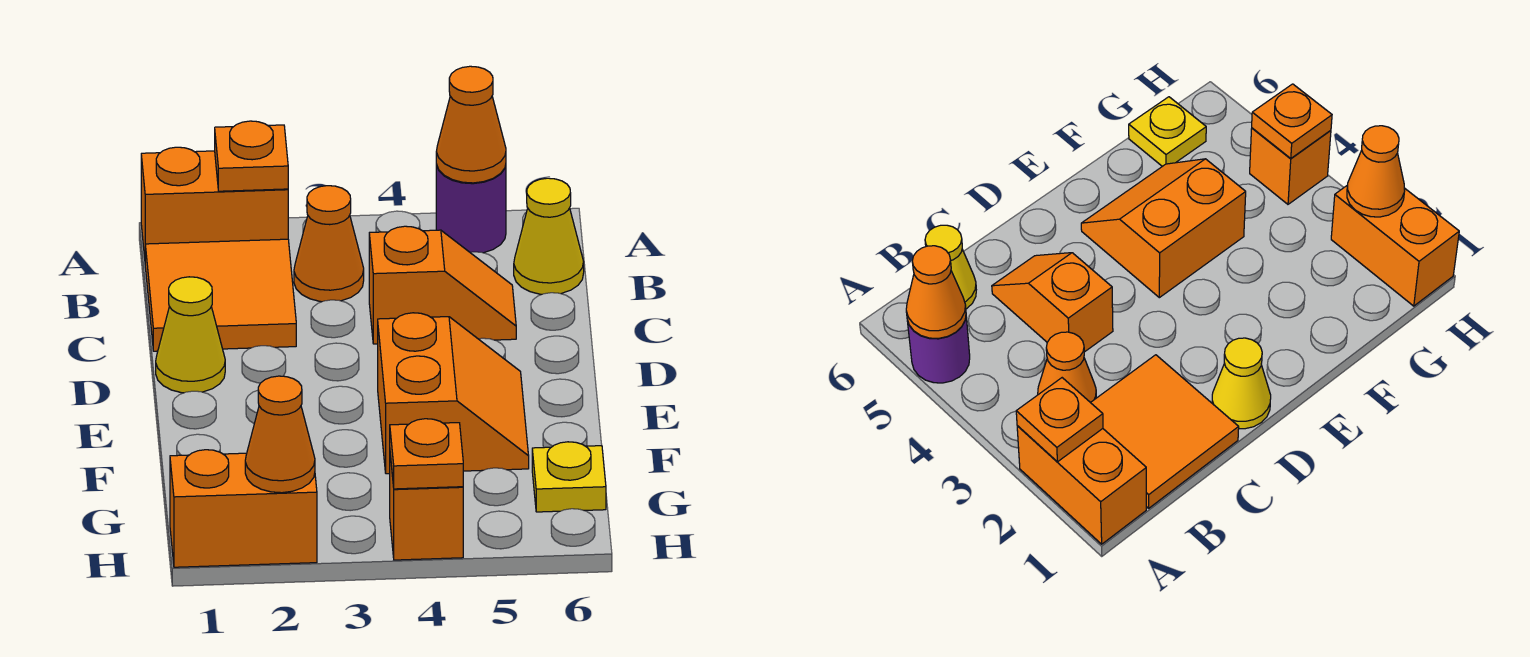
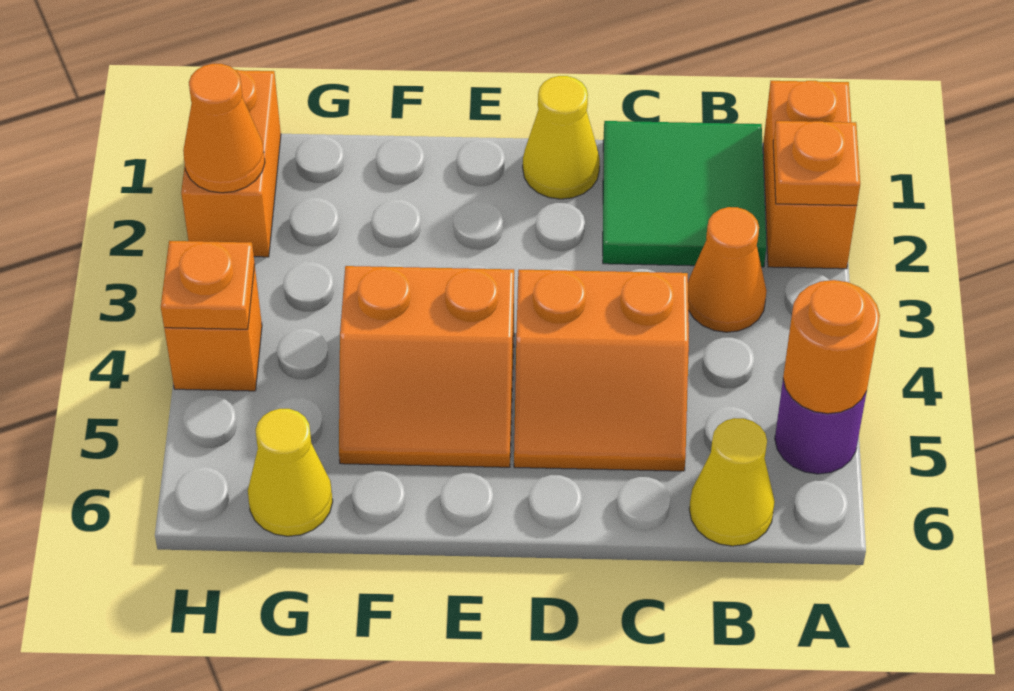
orange 1x1 cone [436,66,506,183] -> orange 1x1 round brick [783,280,880,414]
orange 2x2 tile [145,239,296,351] -> green 2x2 tile [603,121,766,267]
orange 1x2 slope [369,226,516,344] -> orange 2x2 slope [514,270,689,471]
yellow 1x1 plate [532,442,606,512] -> yellow 1x1 cone [248,409,333,536]

